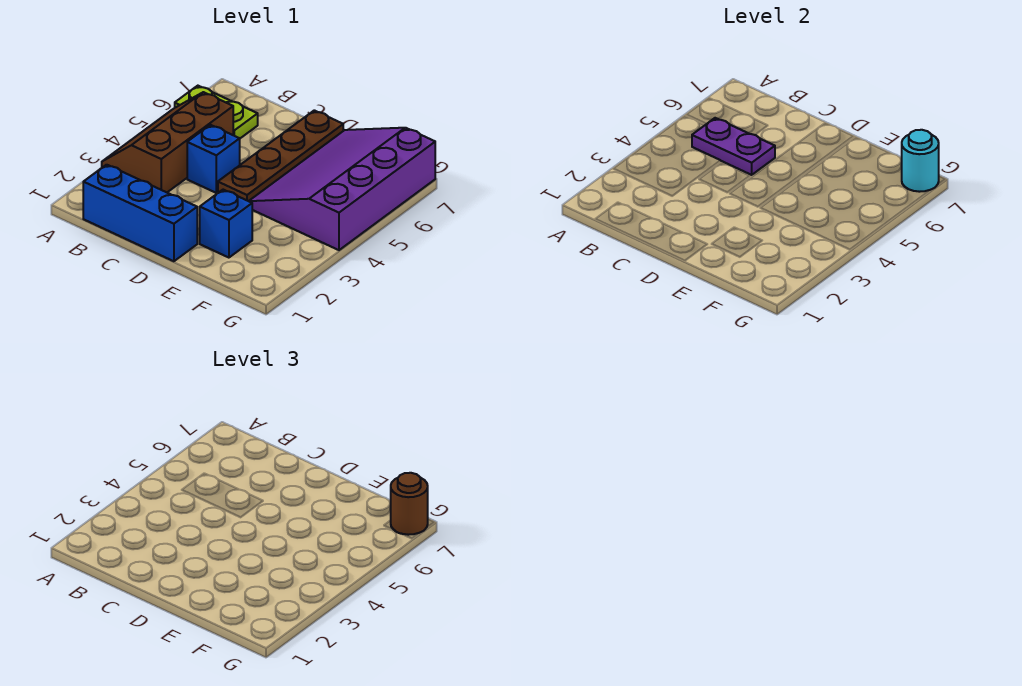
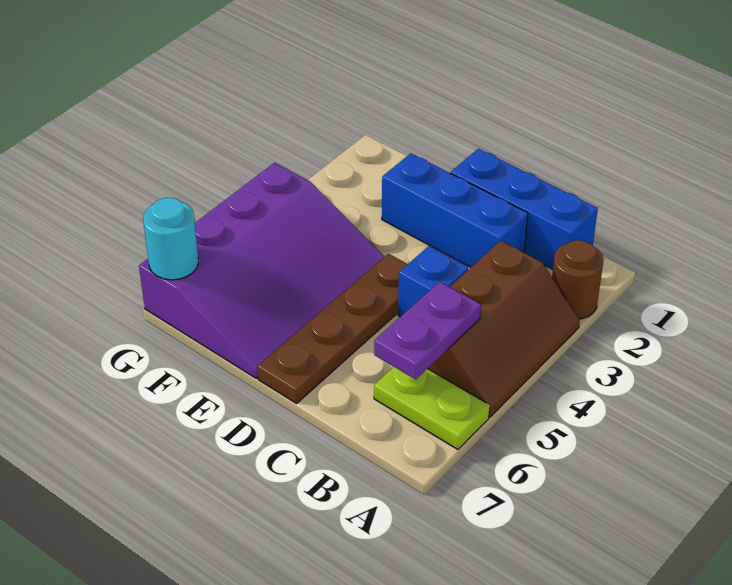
purple 1x2 plate [692,118,775,175] -> purple 1x2 plate turned to [374,282,481,379]
blue 1x1 brick [200,190,252,258] -> blue 1x3 brick [382,153,528,268]
brown 1x1 round brick [391,473,428,535] -> brown 1x1 round brick moved to [552,240,604,319]

